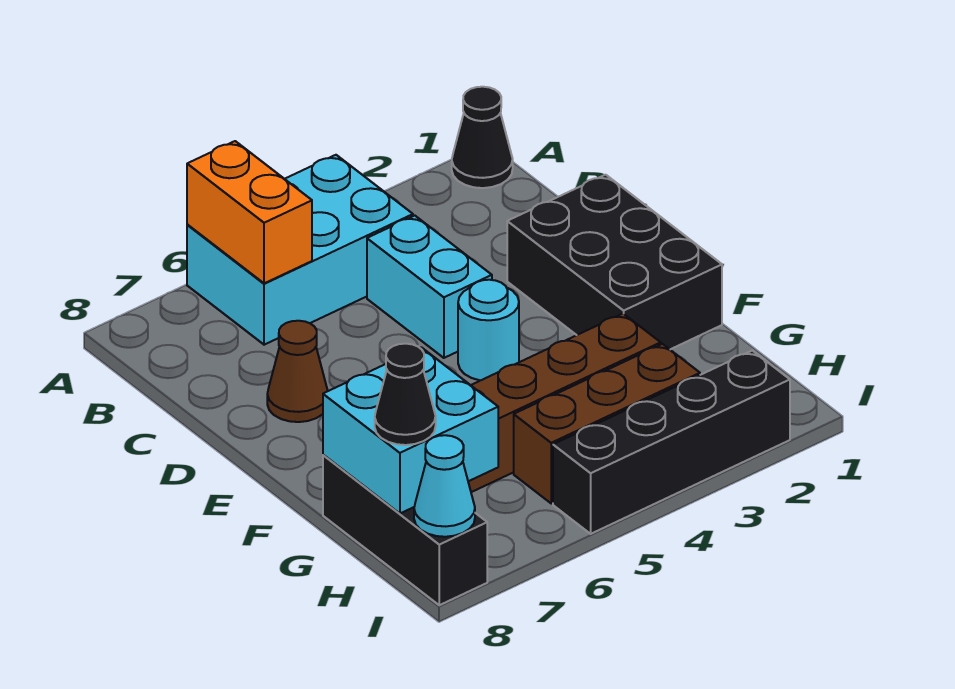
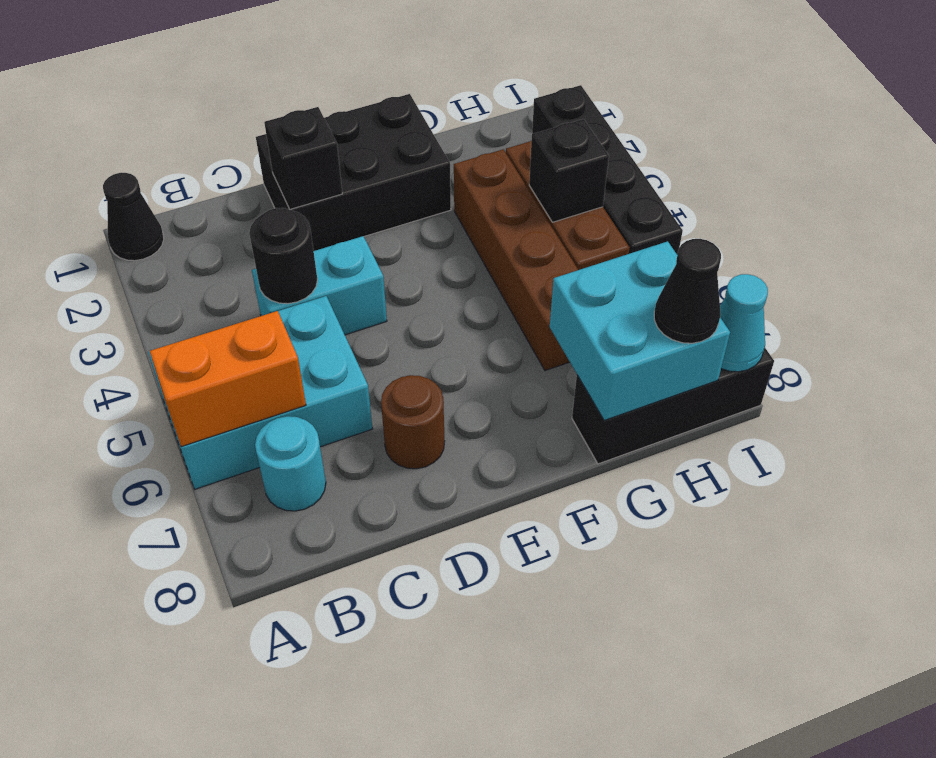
cyan 2x3 brick [187,155,413,345] -> cyan 2x3 brick turned to [148,296,372,489]
none -> black 1x1 round brick [249,208,317,304]
none -> black 1x1 brick [264,107,342,210]
brown 1x1 cone [267,321,328,422] -> brown 1x1 round brick [381,375,445,469]
cyan 1x1 round brick [458,280,519,380] -> cyan 1x1 round brick moved to [255,416,326,511]
none -> black 1x1 brick [529,119,609,222]

